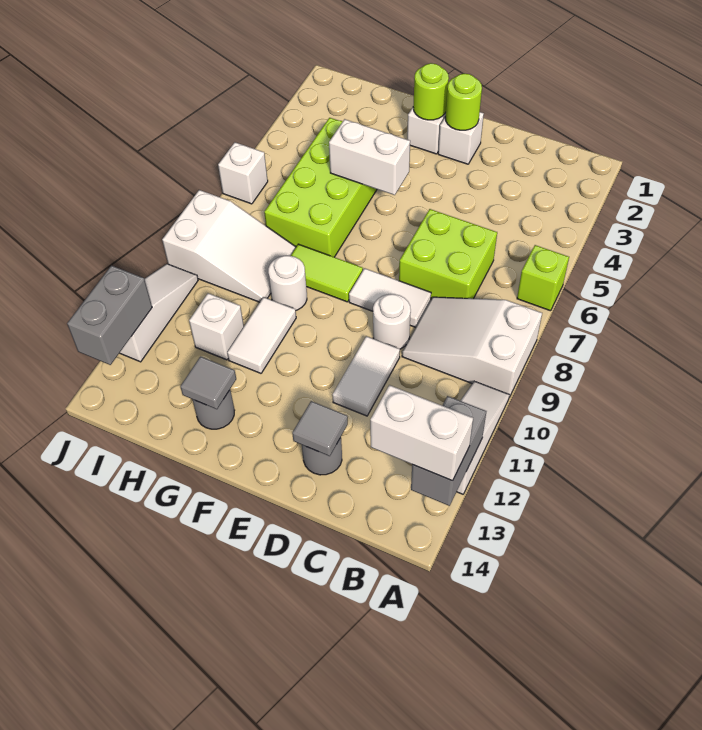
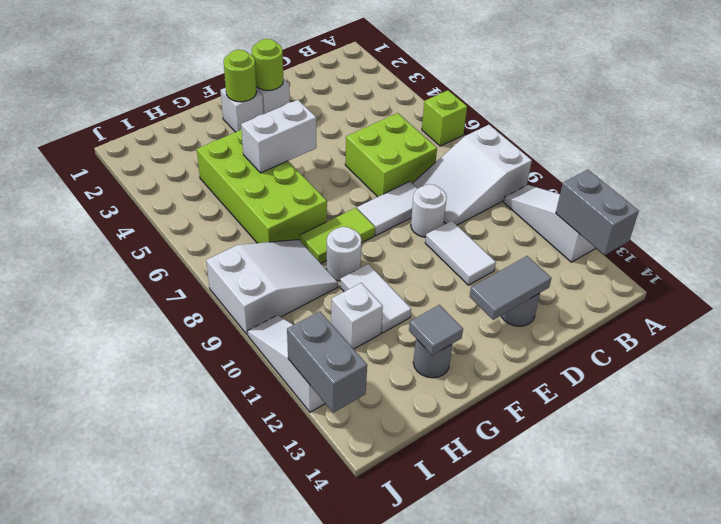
white 1x2 brick [370,385,473,481] -> none
grey 1x1 tile [292,401,348,456] -> grey 1x2 tile [469,256,551,320]
white 1x1 brick [218,142,268,204] -> none

